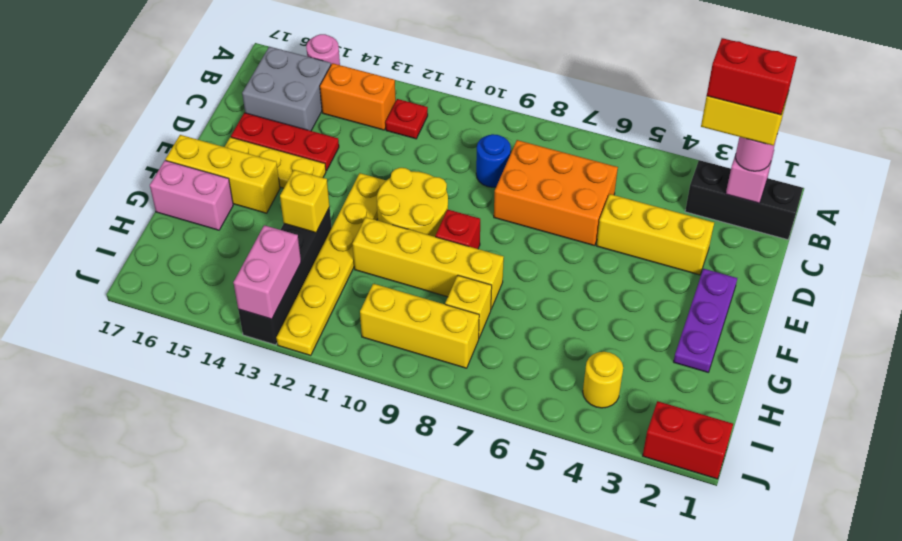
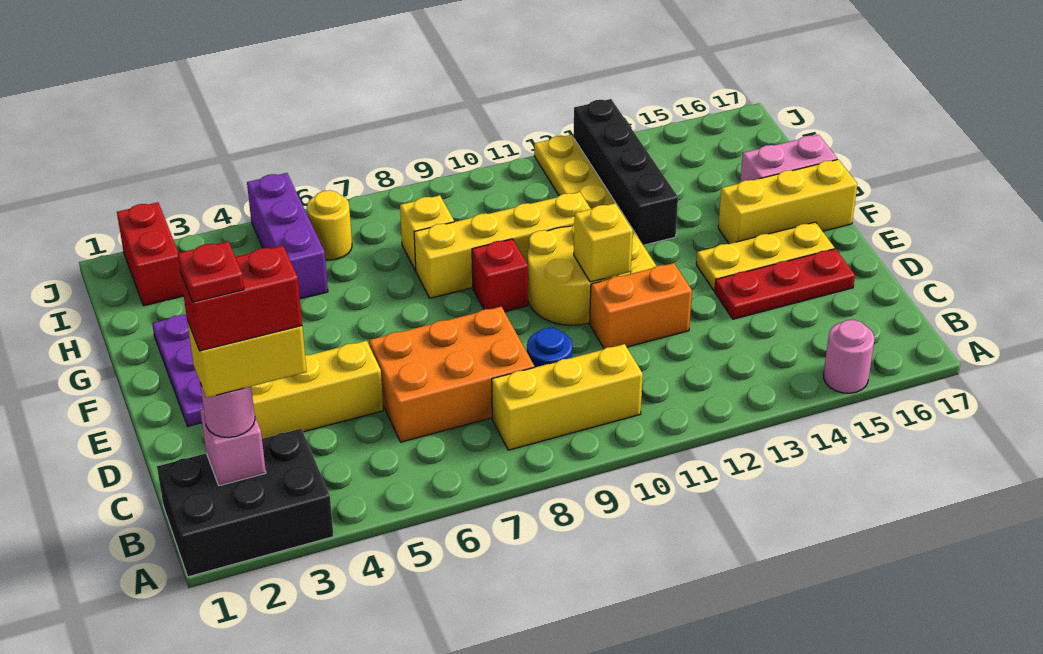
black 1x3 brick [685,160,803,240] -> black 2x3 brick [157,429,334,577]
red 1x1 plate [385,99,428,139] -> red 1x1 plate moved to [178,242,244,302]
orange 1x2 brick [320,63,396,130] -> orange 1x2 brick moved to [590,263,692,349]
grey 2x2 brick [242,47,331,131] -> none
yellow 1x1 brick [280,170,330,233] -> yellow 1x1 brick moved to [574,203,633,282]
none -> purple 1x3 brick [247,173,328,299]
yellow 1x1 round brick [583,352,623,408] -> yellow 1x1 round brick moved to [307,190,352,260]
yellow 1x3 brick [360,284,479,368] -> yellow 1x3 brick moved to [492,344,643,450]
pink 1x2 brick [233,225,301,319] -> none
red 1x2 brick [643,401,733,479] -> red 1x2 brick turned to [117,202,184,306]

